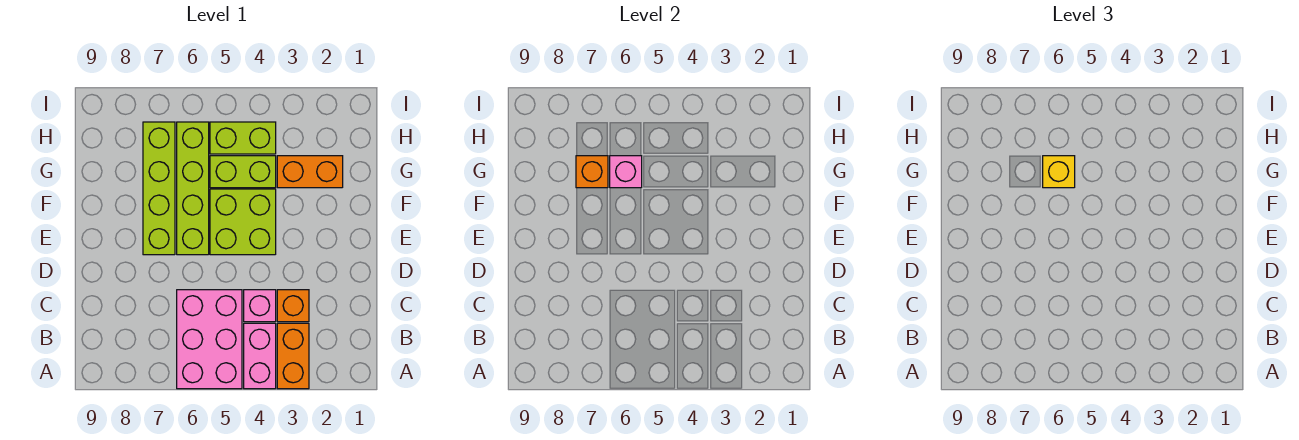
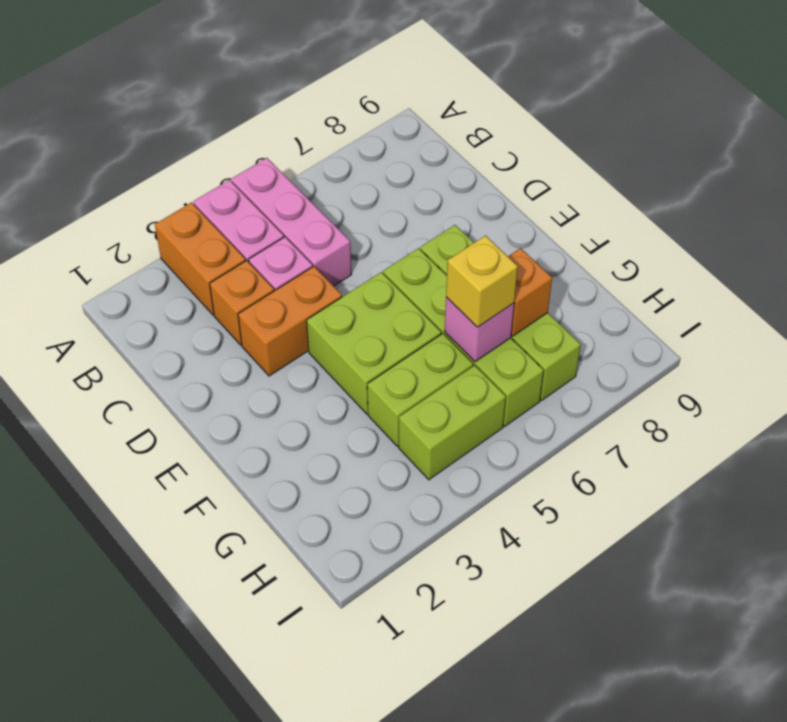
pink 2x3 brick [177,290,242,389] -> pink 1x3 brick [231,158,351,286]
orange 1x2 brick [277,156,343,188] -> orange 1x2 brick moved to [238,266,342,376]

